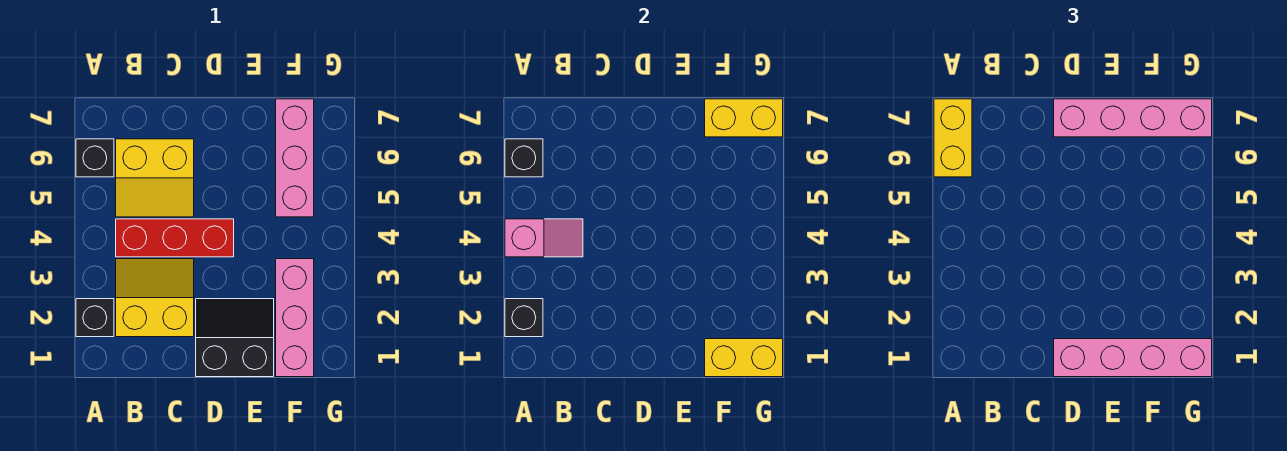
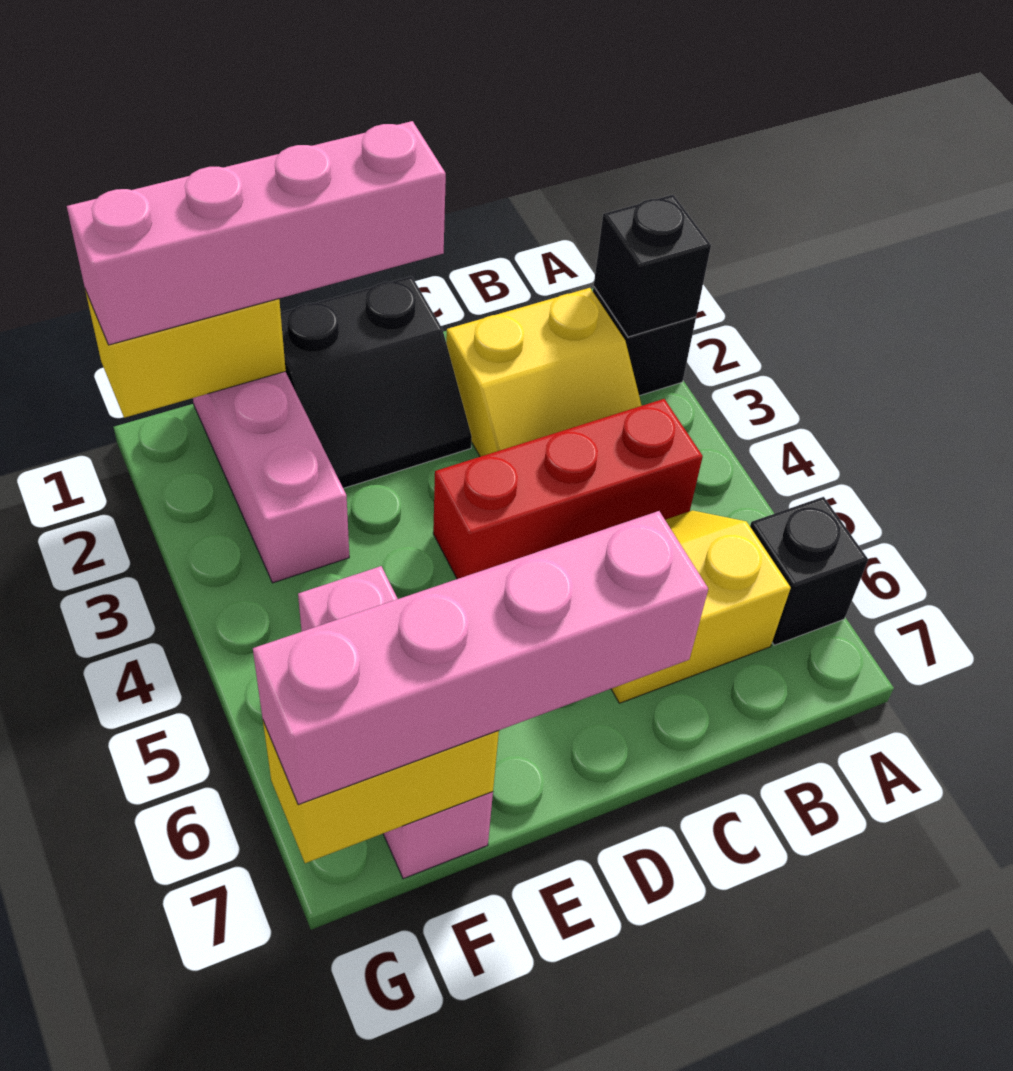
pink 1x2 slope [505,219,583,257] -> none
black 1x1 brick [505,139,543,177] -> none
yellow 1x2 brick [934,99,972,177] -> none

